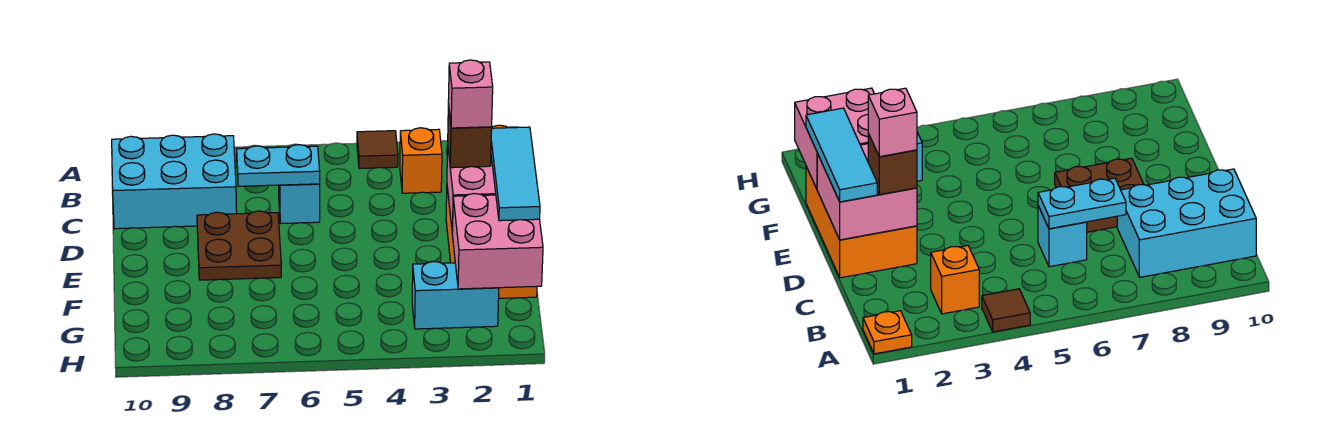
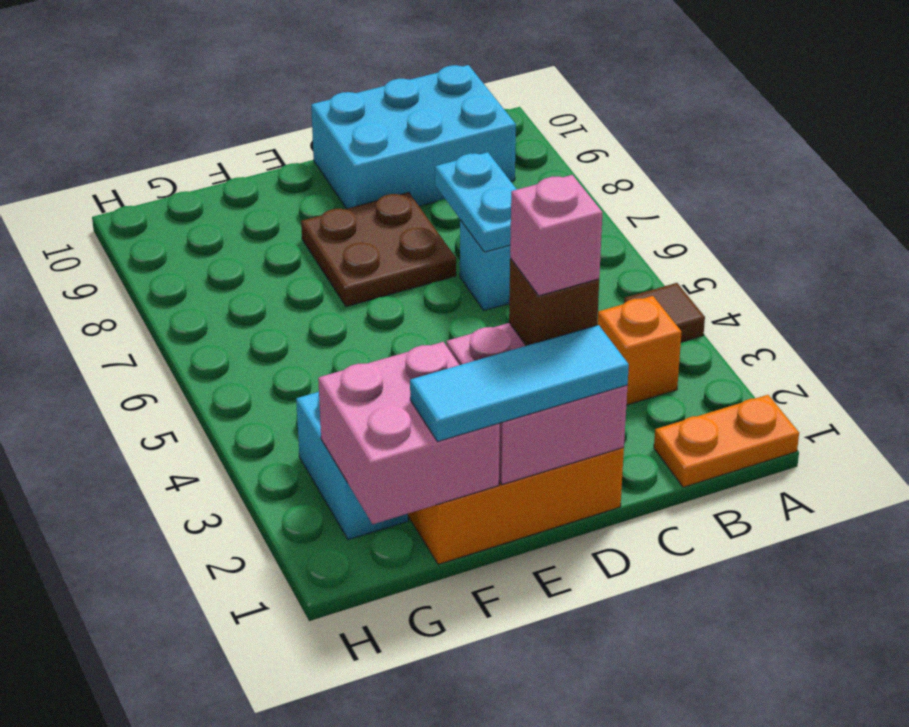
orange 1x1 plate [863,311,912,354] -> orange 1x2 plate [654,395,799,487]
cyan 2x3 brick [112,134,237,229] -> cyan 2x3 brick turned to [311,65,516,209]

